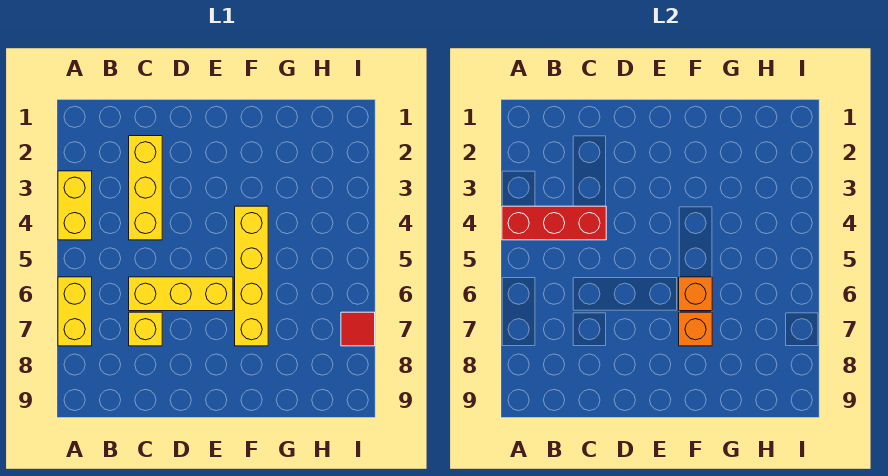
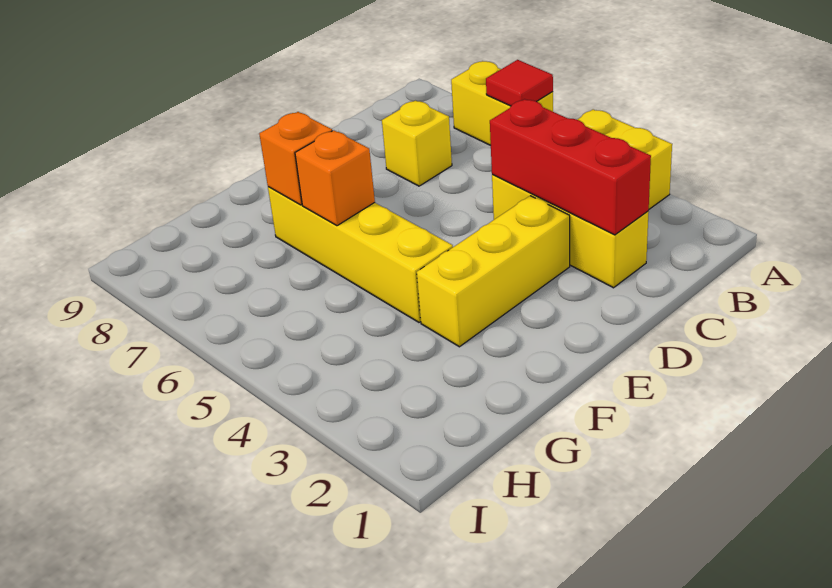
red 1x3 brick [502,206,606,240] -> red 1x3 brick turned to [490,99,651,235]
yellow 1x3 brick [129,277,233,311] -> yellow 1x3 brick moved to [417,196,570,347]
red 1x1 tile [341,312,375,346] -> red 1x1 tile moved to [486,60,553,106]

